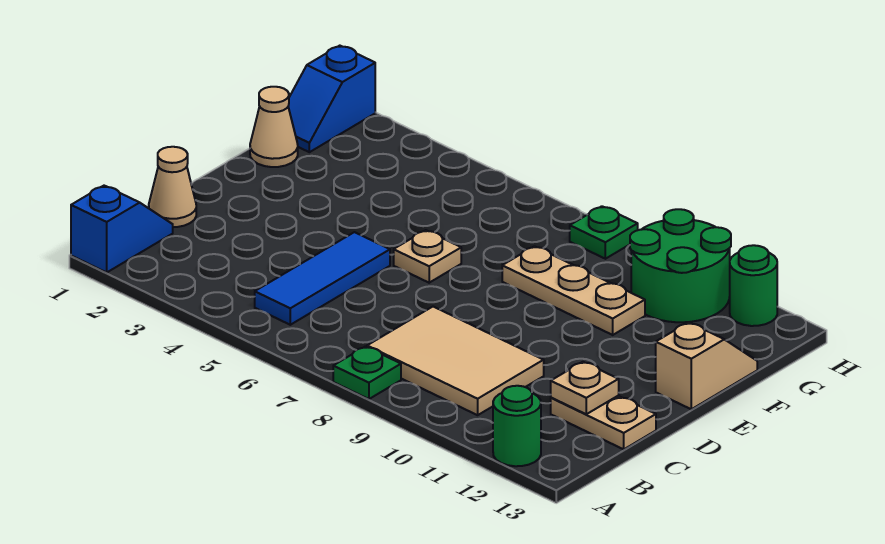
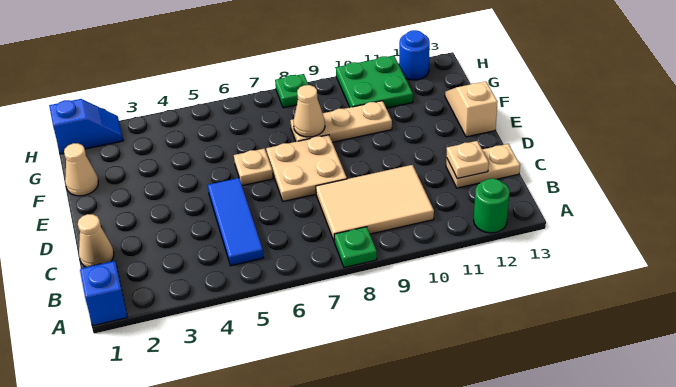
none -> tan 2x2 plate [266,135,347,201]
none -> tan 1x1 cone [293,85,325,137]
blue 1x2 slope [288,46,375,152] -> blue 1x2 slope turned to [49,99,123,154]
green 2x2 round brick [630,209,731,322] -> green 2x2 plate [336,55,413,108]
green 1x1 round brick [730,245,777,326] -> blue 1x1 round brick [399,30,430,80]

